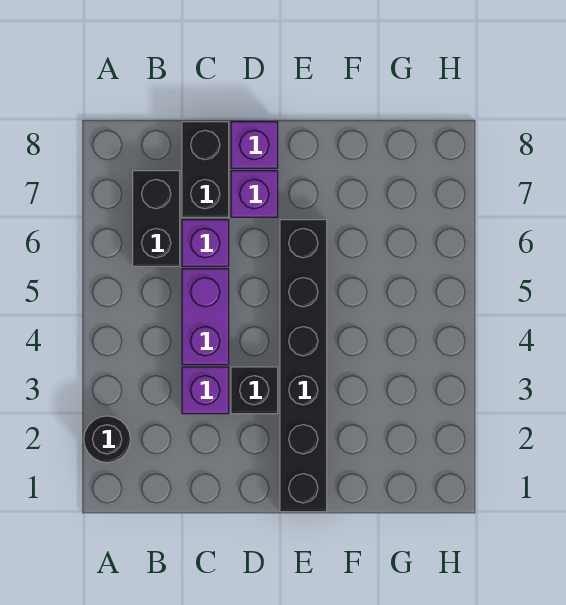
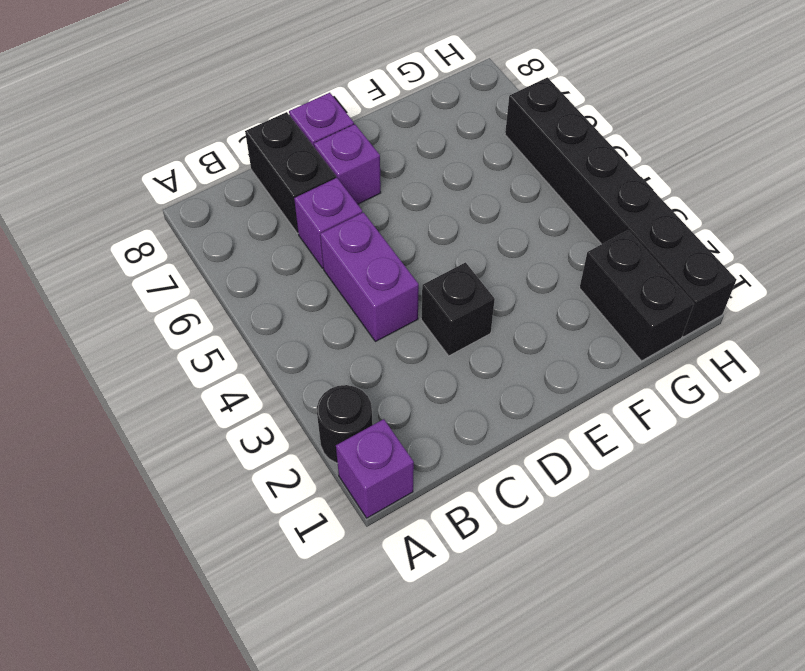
black 1x2 brick [133,171,180,266] -> black 1x2 brick moved to [580,231,694,361]
purple 1x1 brick [182,367,229,414] -> purple 1x1 brick moved to [336,419,414,518]
black 1x6 brick [280,220,327,512] -> black 1x6 brick moved to [505,77,736,337]

